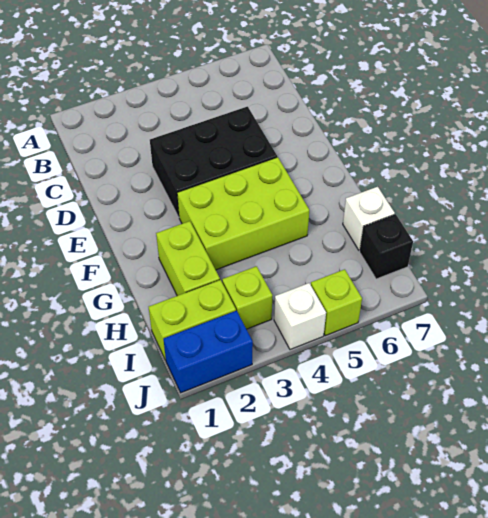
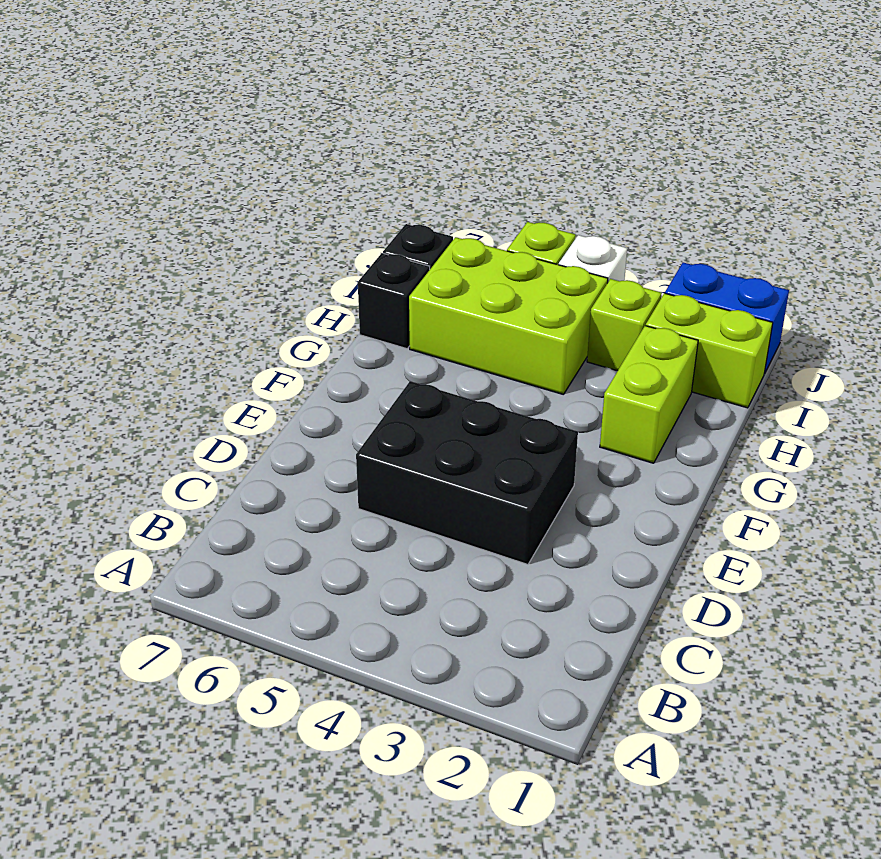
lime 2x3 brick [177,157,309,270] -> lime 2x3 brick moved to [409,237,608,395]
white 1x1 brick [343,187,395,250] -> black 1x1 brick [358,253,430,349]

